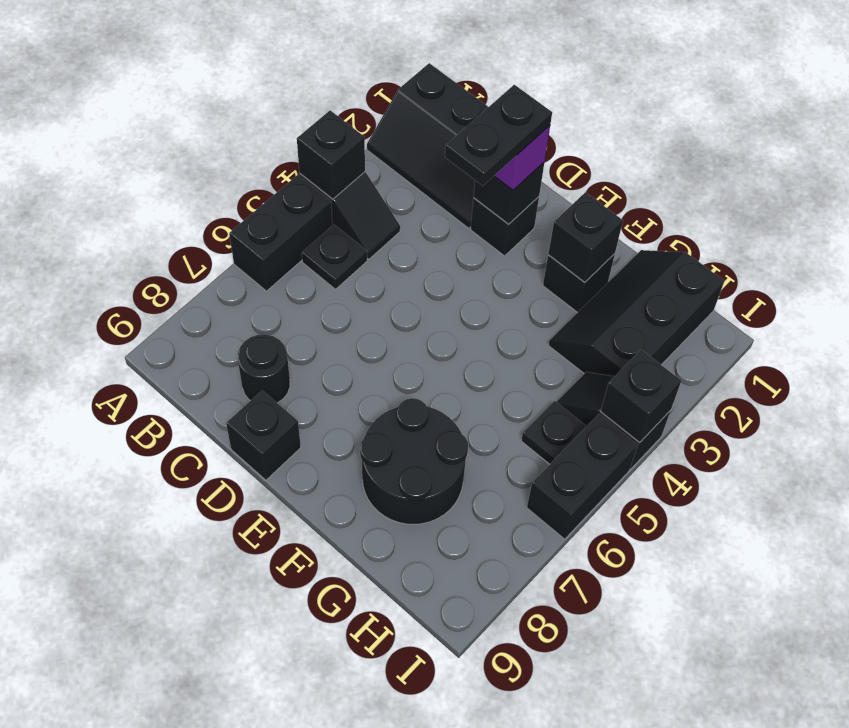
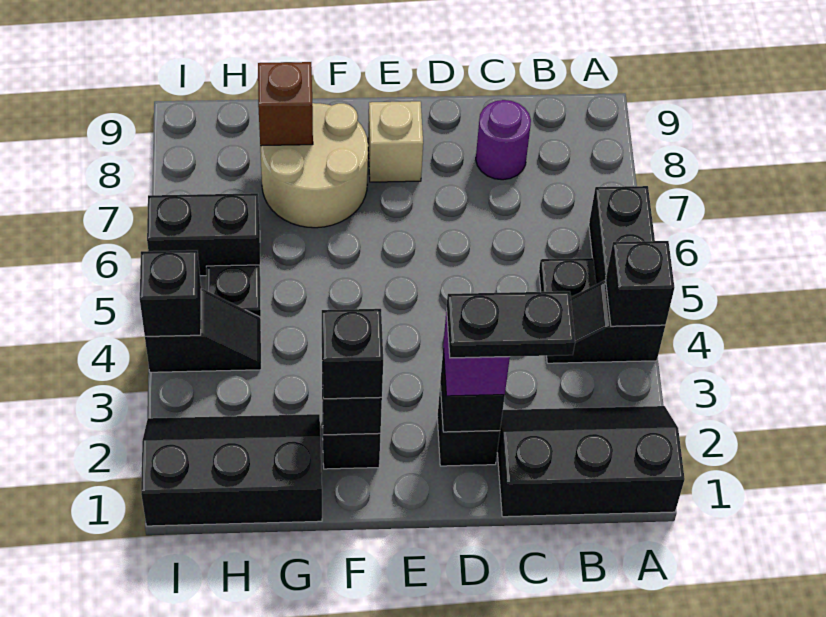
black 1x1 round brick [238,334,290,403] -> purple 1x1 round brick [476,100,531,180]
black 1x2 plate [445,85,552,186] -> black 1x2 plate turned to [447,291,575,358]
black 1x1 brick [226,390,301,480] -> black 1x1 brick moved to [322,309,383,399]
none -> tan 1x1 brick [368,101,423,182]
black 2x2 round brick [360,398,468,525] -> tan 2x2 round brick [260,103,368,228]
black 2x3 slope [548,250,724,376] -> black 2x3 slope turned to [141,414,322,526]
none -> brown 1x1 brick [258,62,313,146]
black 1x2 brick [527,414,638,539] -> black 1x2 brick turned to [147,193,260,276]

